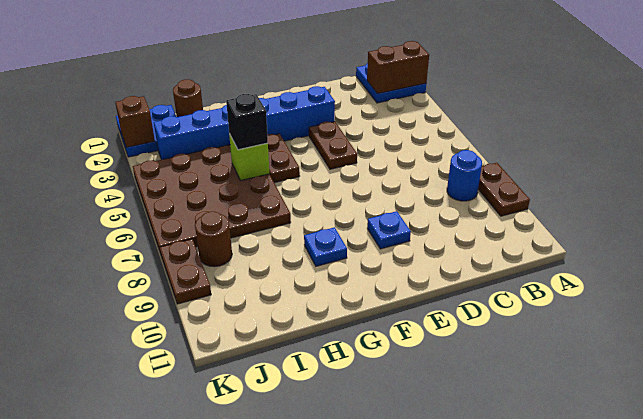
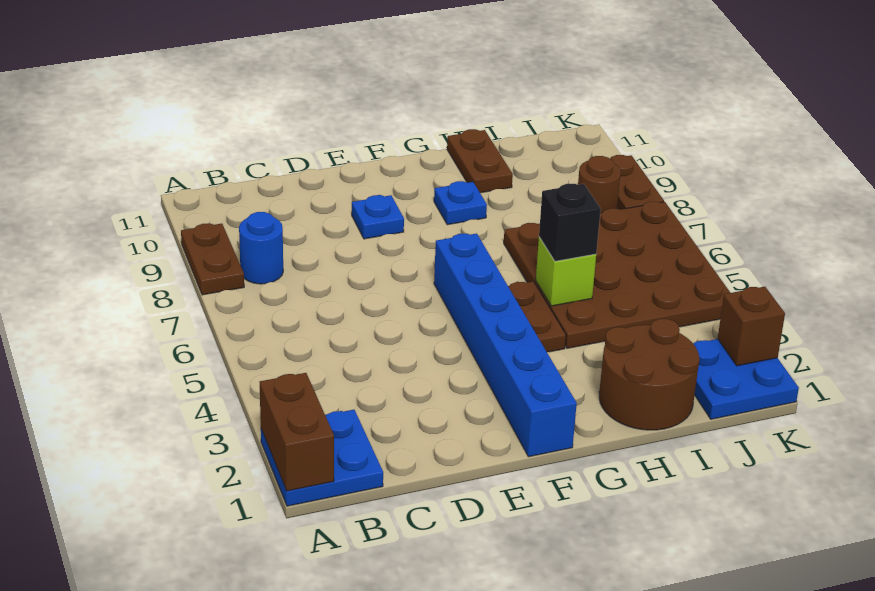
brown 1x2 brick [367,41,429,94] -> brown 1x2 brick turned to [260,373,334,491]
blue 1x6 brick [154,86,335,160] -> blue 1x6 brick turned to [434,234,577,457]
brown 1x2 plate [309,122,357,169] -> brown 1x2 plate moved to [447,129,513,193]
brown 1x1 round brick [173,79,203,117] -> brown 2x2 round brick [599,319,700,430]

